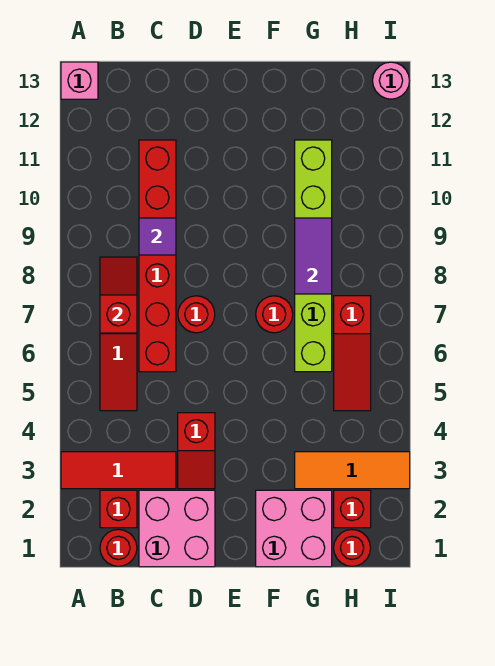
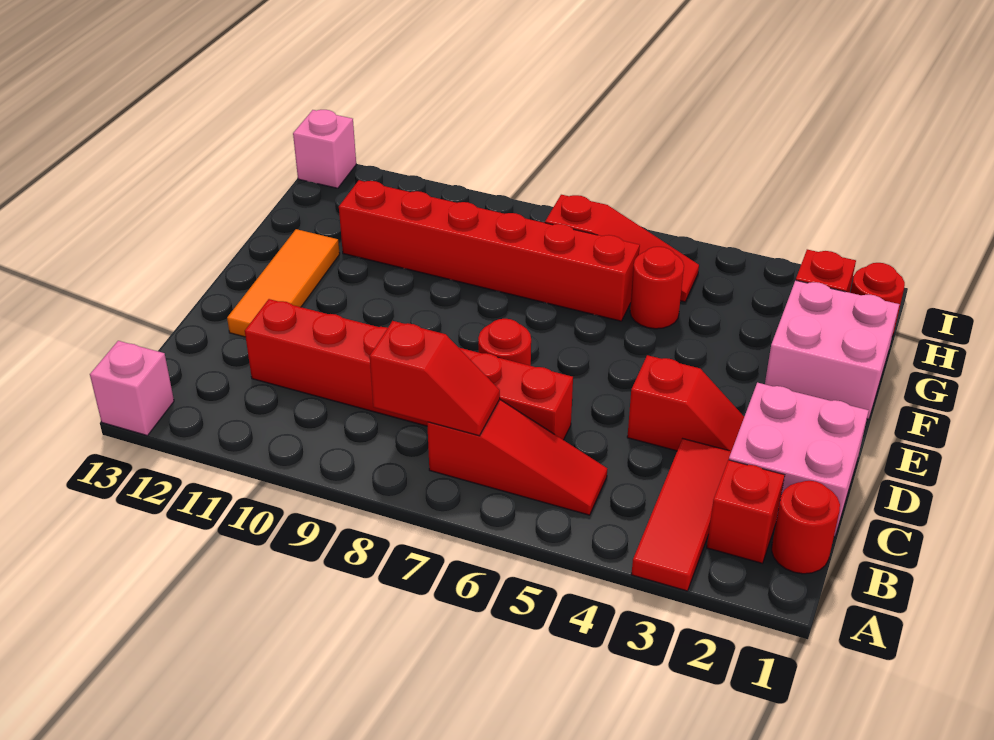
red 1x2 slope [100,257,137,333] -> red 1x2 slope turned to [370,321,500,436]
purple 1x1 tile [139,218,176,255] -> none
red 1x1 round brick [256,296,293,333] -> red 1x1 round brick moved to [630,247,684,329]
orange 1x3 tile [295,452,410,489] -> orange 1x3 tile moved to [227,229,340,337]
lime 1x6 brick [295,140,332,372] -> red 1x6 brick [339,180,640,321]
purple 1x2 tile [295,218,332,294] -> none
pink 1x1 round brick [373,62,410,99] -> pink 1x1 brick [293,110,356,188]

